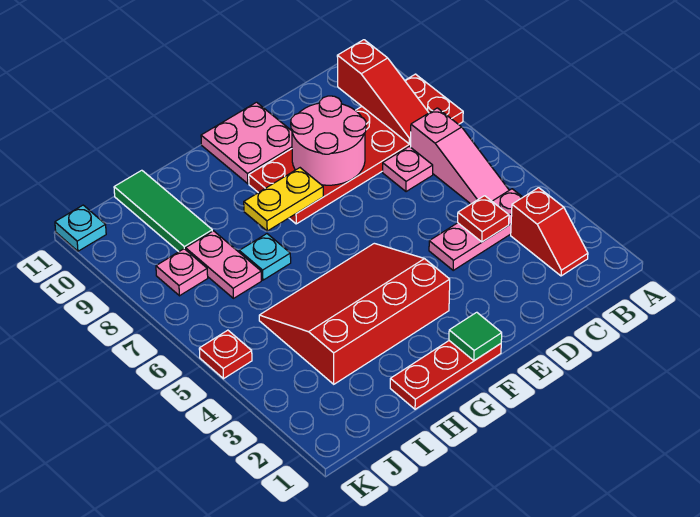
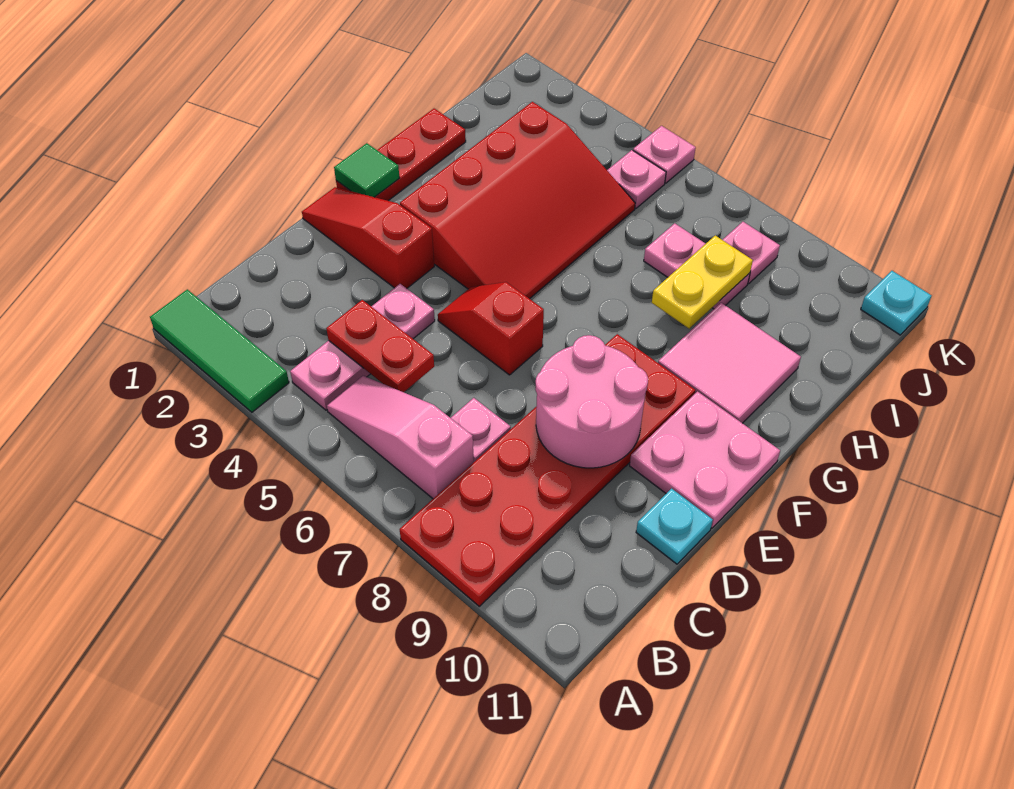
red 1x2 slope [511,188,588,276] -> red 1x2 slope moved to [438,282,544,375]
red 1x3 slope [337,40,429,144] -> red 1x3 slope moved to [302,187,434,288]
red 1x1 plate [458,196,509,242] -> red 1x2 plate [326,300,434,392]
yellow 1x2 plate [244,168,323,231] -> yellow 1x2 plate moved to [652,235,753,329]
none -> pink 2x2 tile [658,303,801,423]
cyan 1x1 plate [239,234,291,280] -> cyan 1x1 plate moved to [636,489,713,564]
green 1x3 tile [114,170,212,252] -> green 1x3 tile moved to [150,289,289,412]
none -> pink 1x1 plate [607,150,666,208]
red 1x1 plate [199,330,252,379] -> pink 1x1 plate [633,126,696,183]

